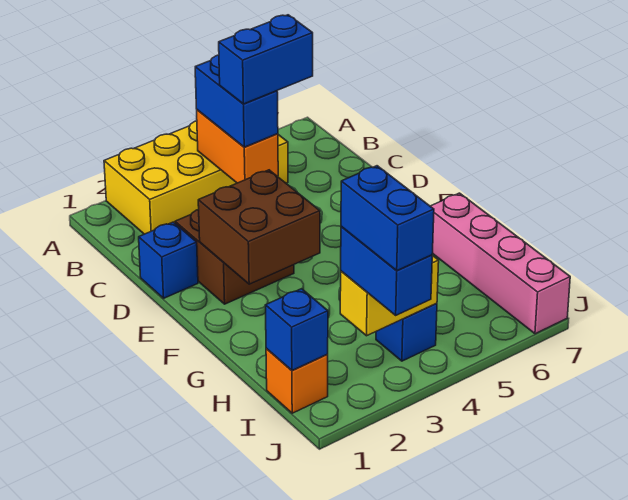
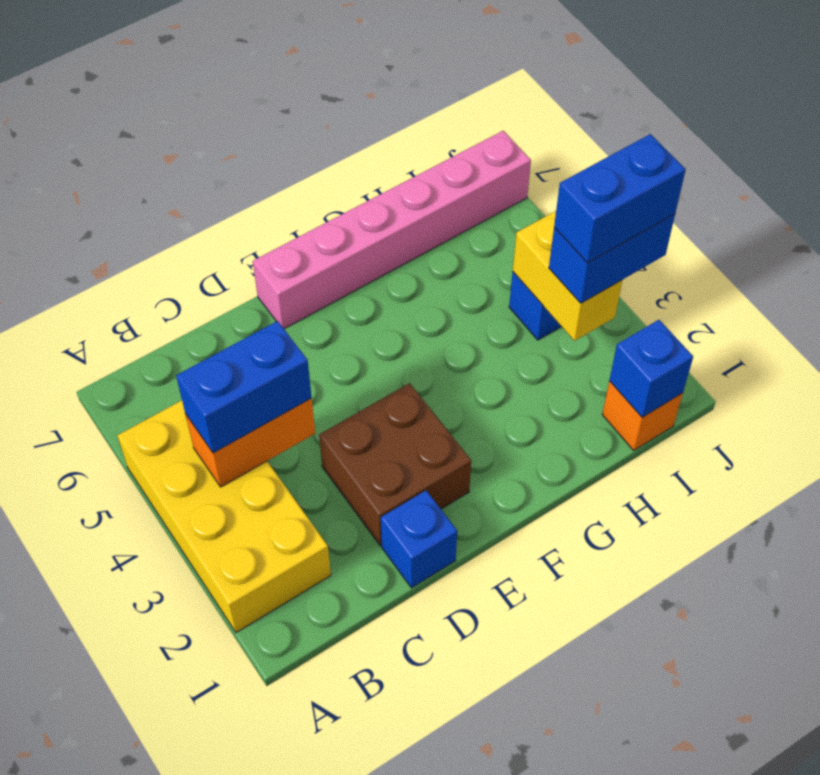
blue 1x2 brick [219,15,313,104] -> none
brown 2x2 brick [198,170,320,284] -> none
pink 1x4 brick [430,193,570,334] -> pink 1x6 brick [253,131,531,329]

